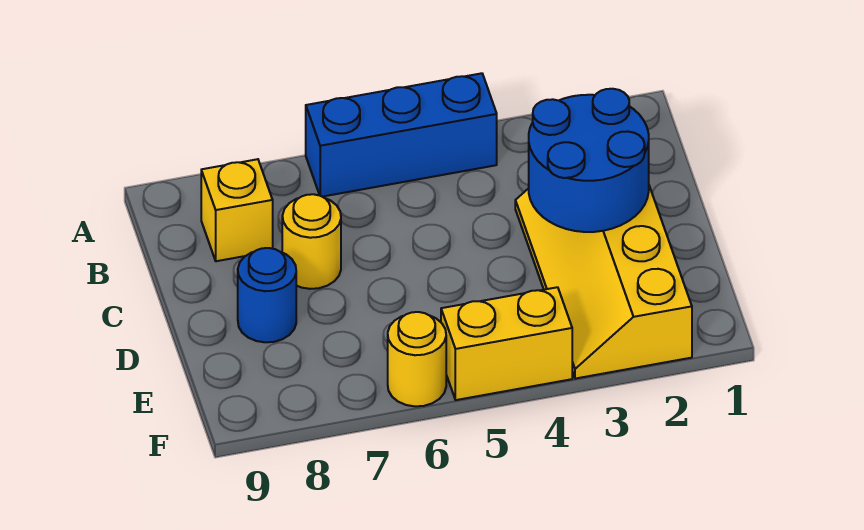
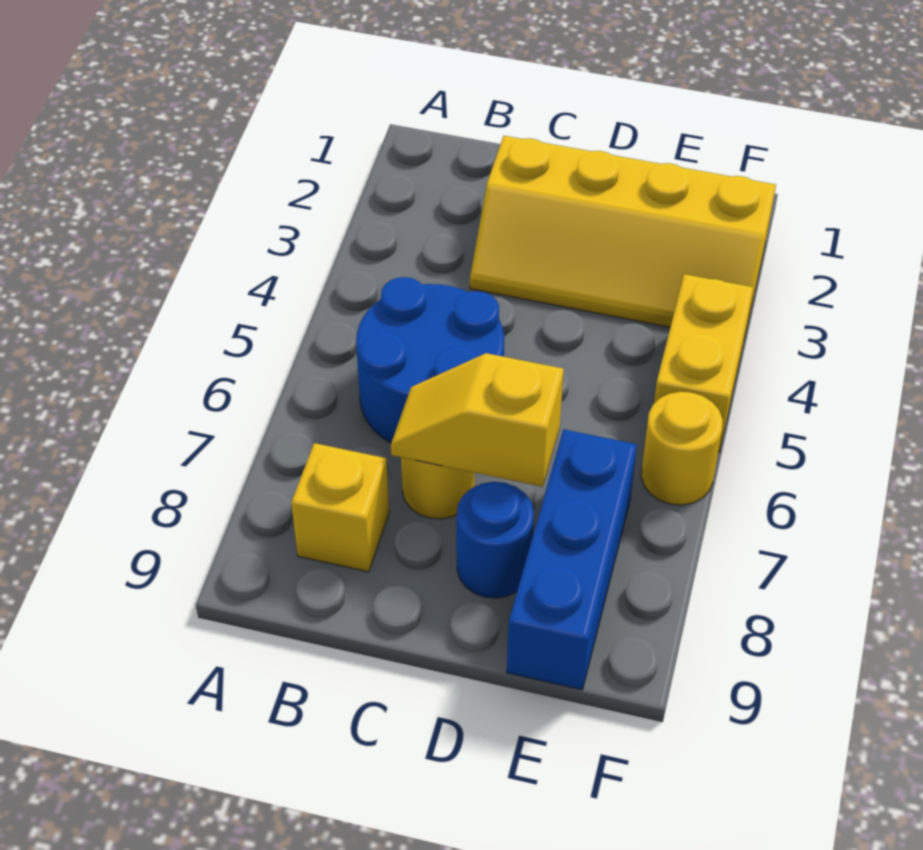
blue 1x3 brick [306,73,497,197] -> blue 1x3 brick moved to [507,430,637,690]
blue 2x2 round brick [529,89,649,232] -> blue 2x2 round brick moved to [356,277,504,443]
none -> yellow 1x2 slope [391,353,564,487]

